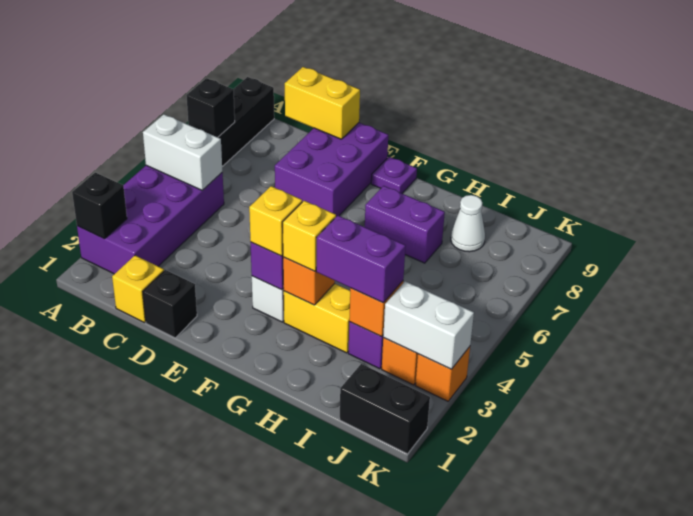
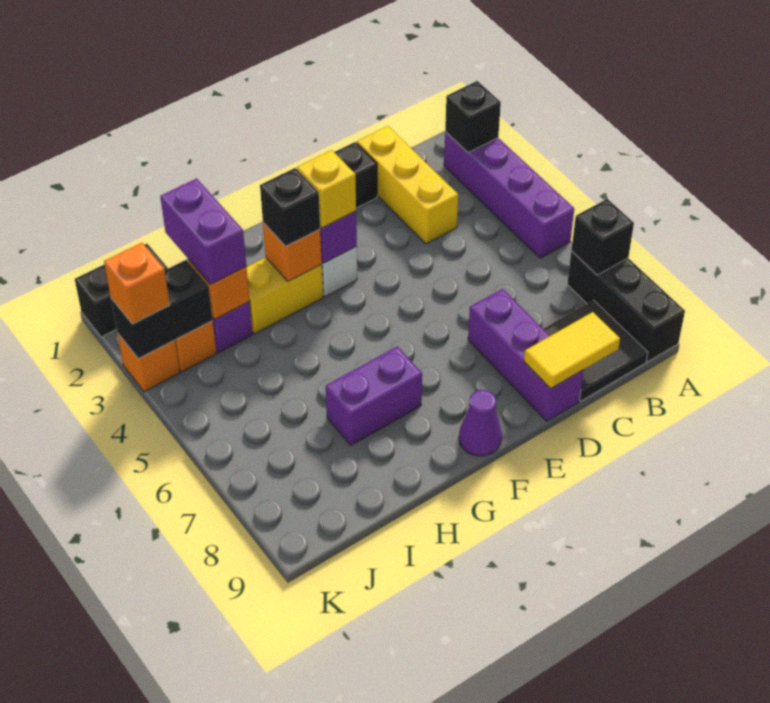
purple 2x4 brick [77,165,224,274] -> purple 1x4 brick [444,132,574,258]
white 1x2 brick [143,114,222,190] -> none
none -> black 2x2 tile [544,300,648,401]
yellow 1x1 brick [112,255,164,323] -> yellow 1x3 brick [357,126,458,244]
yellow 1x2 brick [285,67,360,139] -> yellow 1x2 tile [524,312,620,389]
purple 2x3 brick [275,123,388,217] -> purple 1x3 brick [468,289,584,421]
purple 1x1 plate [371,157,417,193] -> purple 1x1 cone [459,390,502,456]
yellow 1x1 brick [283,201,336,271] -> black 1x1 brick [260,168,320,246]
purple 1x2 brick [316,216,406,303] -> purple 1x2 brick turned to [160,178,246,284]
white 1x1 cone [451,195,485,252] -> none
white 1x2 brick [383,281,474,369] -> black 1x2 brick [111,260,213,359]
none -> orange 1x1 brick [104,243,170,324]

